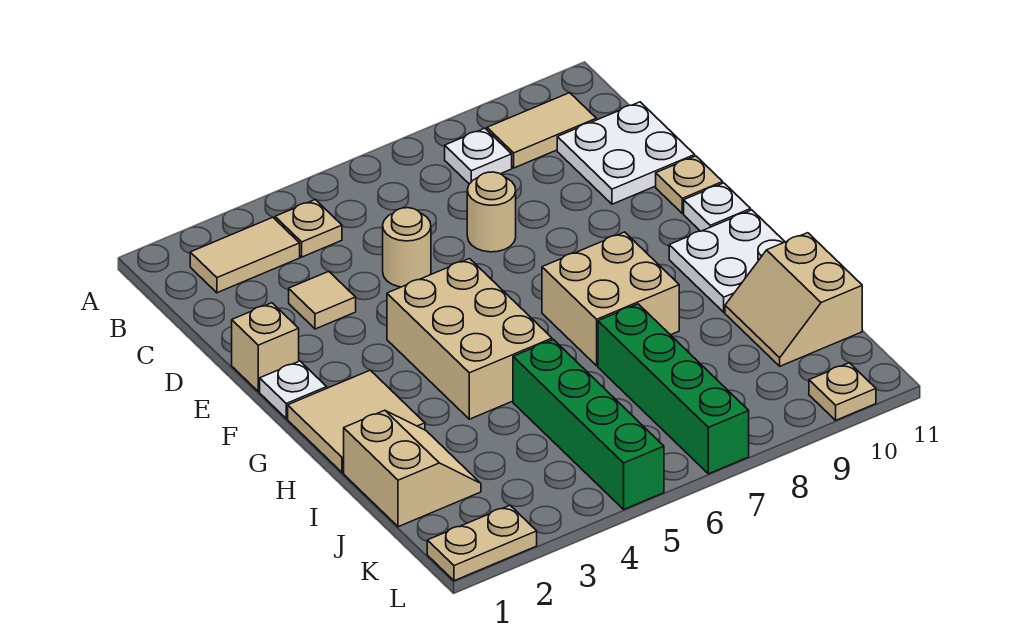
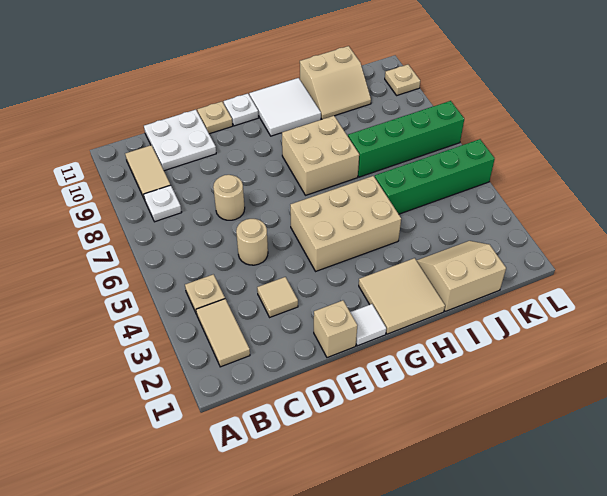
white 1x1 plate [260,361,327,419] -> white 1x1 tile [350,304,386,346]
white 2x2 plate [669,210,785,312] -> white 2x2 tile [249,78,321,136]
tan 1x2 plate [427,505,537,581] -> none

